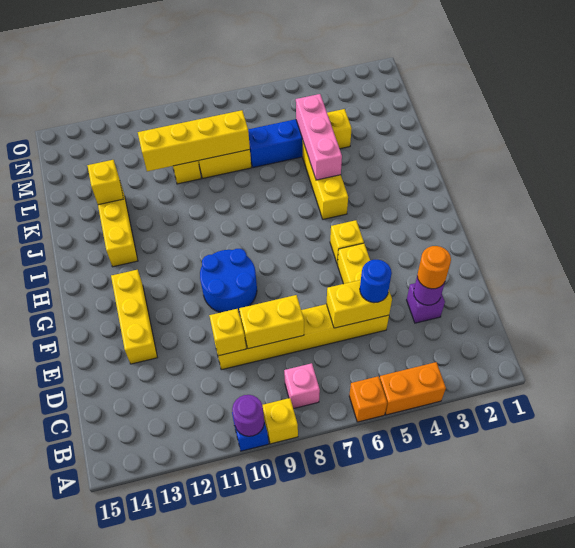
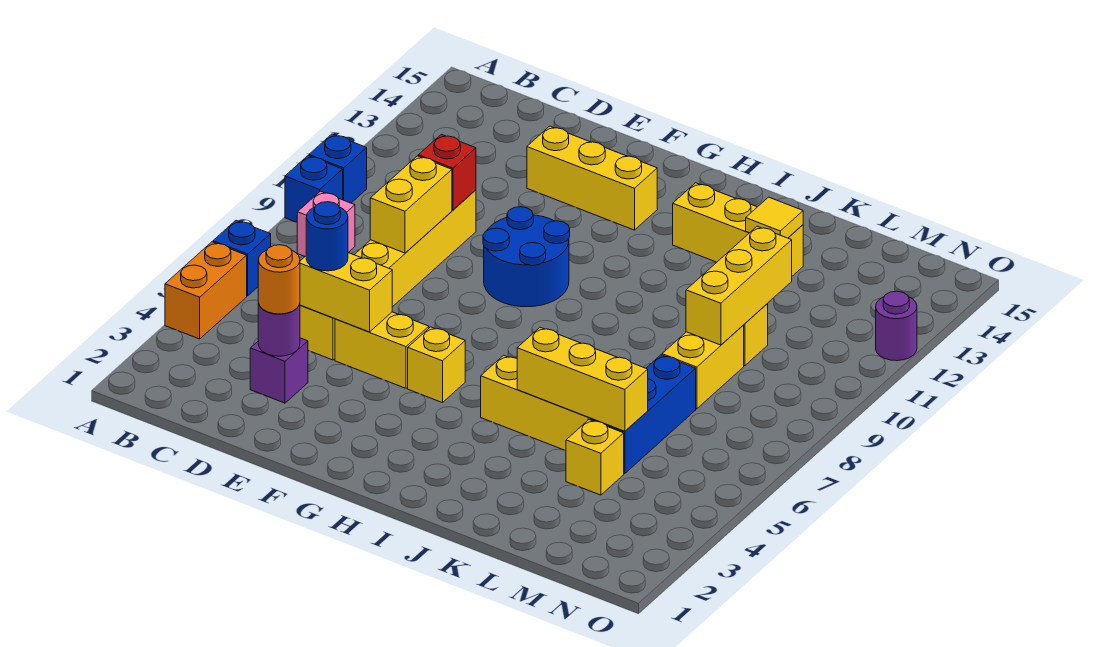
orange 1x1 brick [349,376,387,422] -> blue 1x1 brick [213,220,271,296]
yellow 1x1 brick [263,398,298,444] -> blue 1x1 brick [285,156,343,222]
purple 1x1 round brick [232,395,264,436] -> purple 1x1 round brick moved to [876,291,917,361]
yellow 1x2 brick [326,280,392,328] -> yellow 1x2 brick turned to [300,253,392,332]
yellow 1x1 brick [209,309,246,356] -> red 1x1 brick [418,134,476,210]
pink 1x3 brick [296,94,342,180] -> yellow 1x3 brick [517,327,648,431]
yellow 1x1 brick [87,160,123,205] -> yellow 1x1 tile [746,197,803,238]
yellow 1x4 brick [138,110,250,171] -> yellow 1x3 brick [686,226,792,345]

